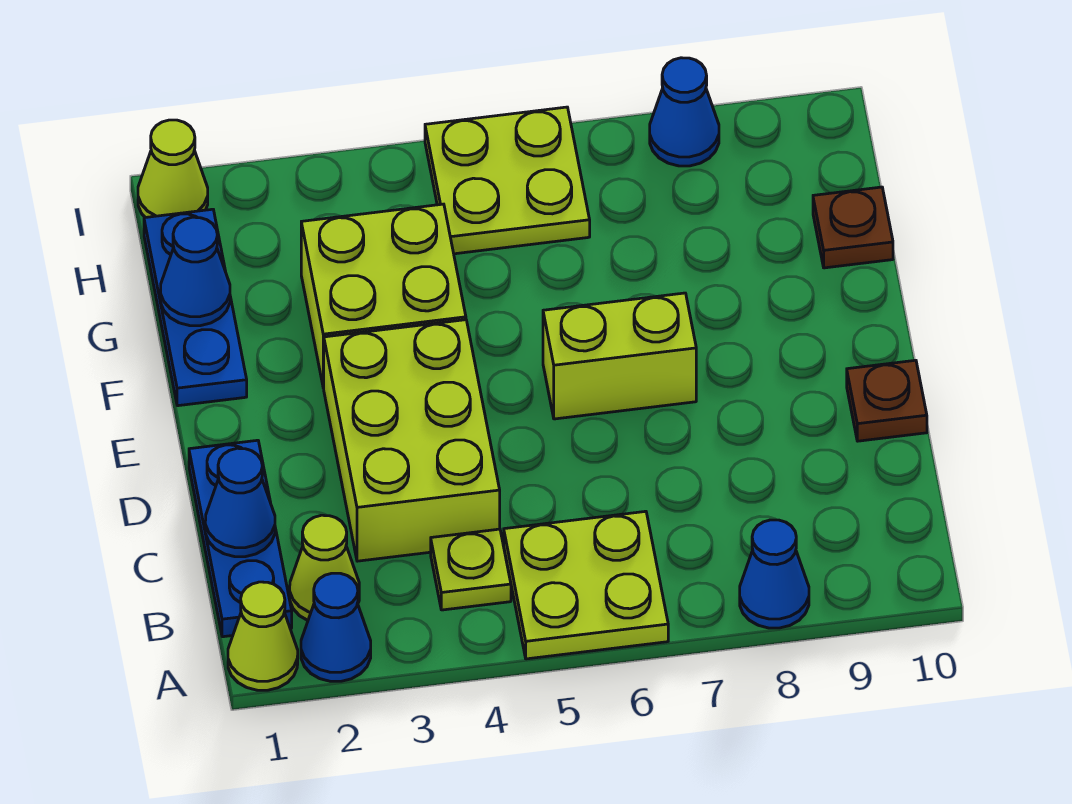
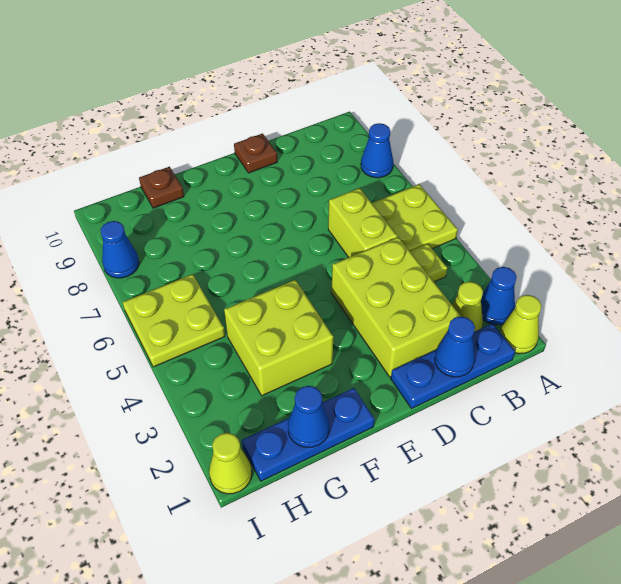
lime 2x3 brick [324,320,500,561] -> lime 2x3 brick turned to [331,237,461,377]
lime 1x2 brick [543,293,696,419] -> lime 1x2 brick moved to [328,188,397,257]

